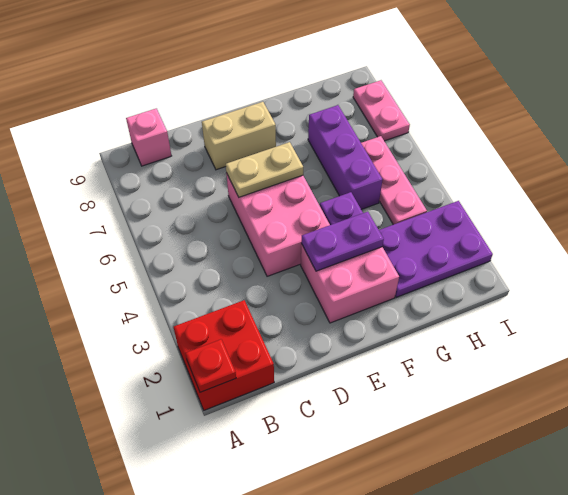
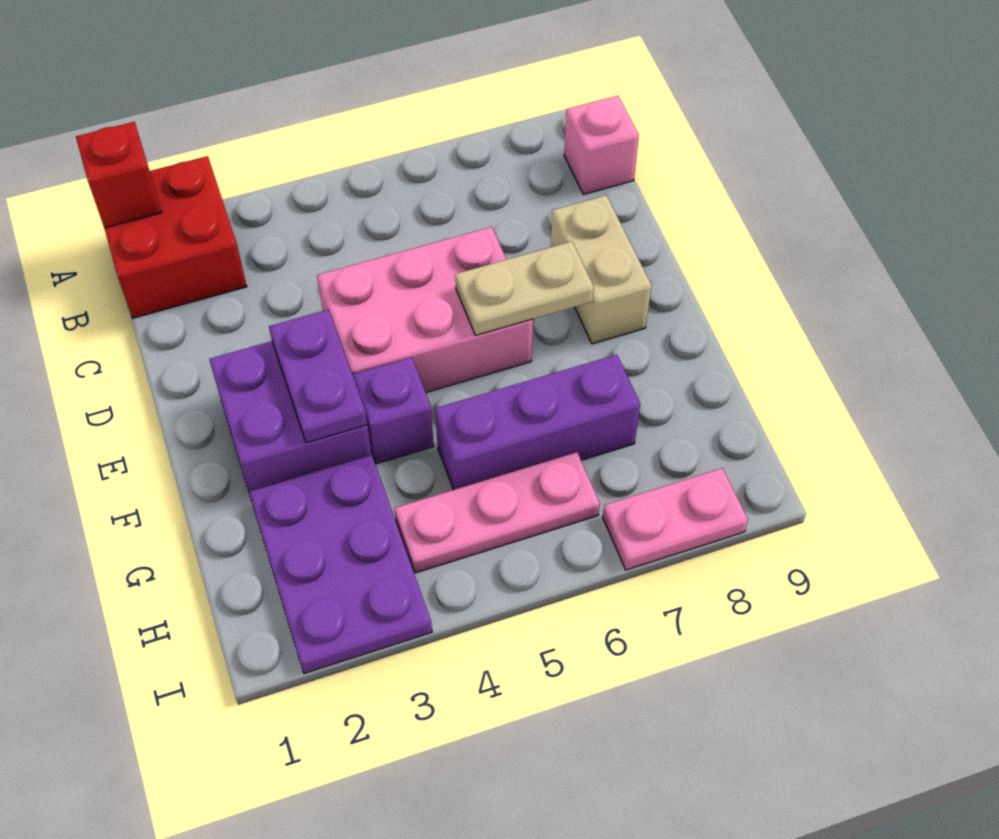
red 1x1 plate [185,339,236,392] -> red 1x1 brick [76,122,162,228]
tan 1x2 plate [226,142,303,197] -> tan 1x2 plate turned to [455,242,594,335]
pink 2x2 brick [301,244,399,323] -> purple 2x2 brick [209,341,372,491]

